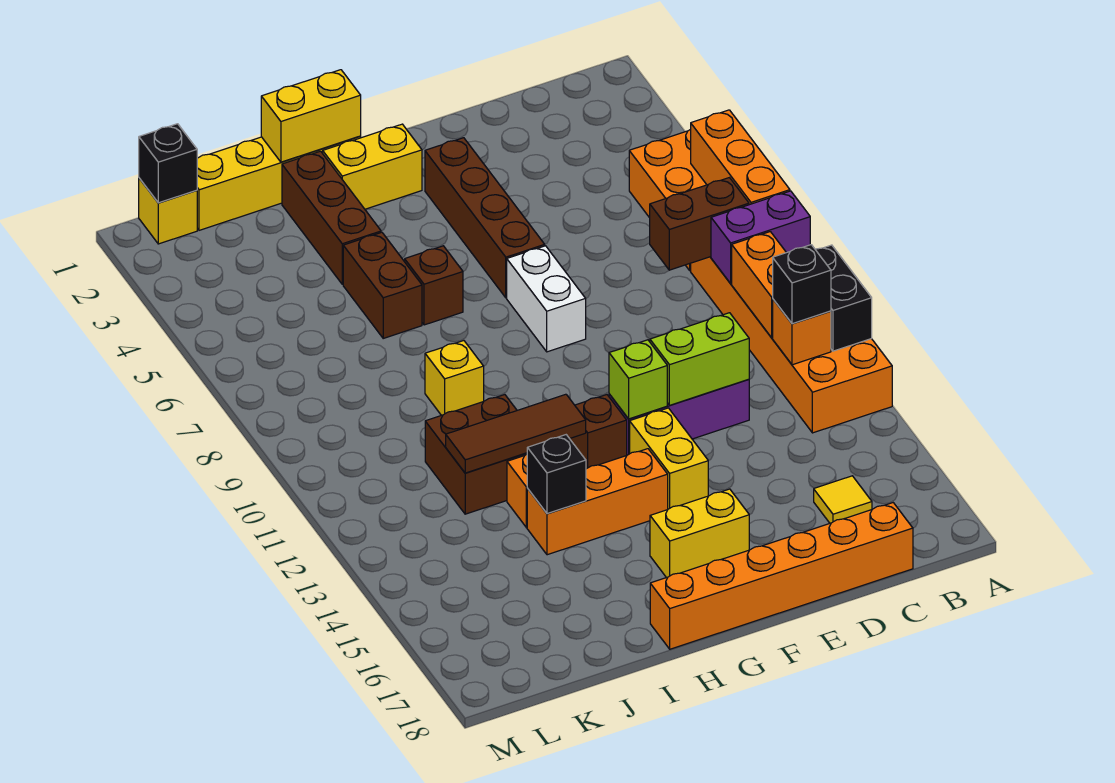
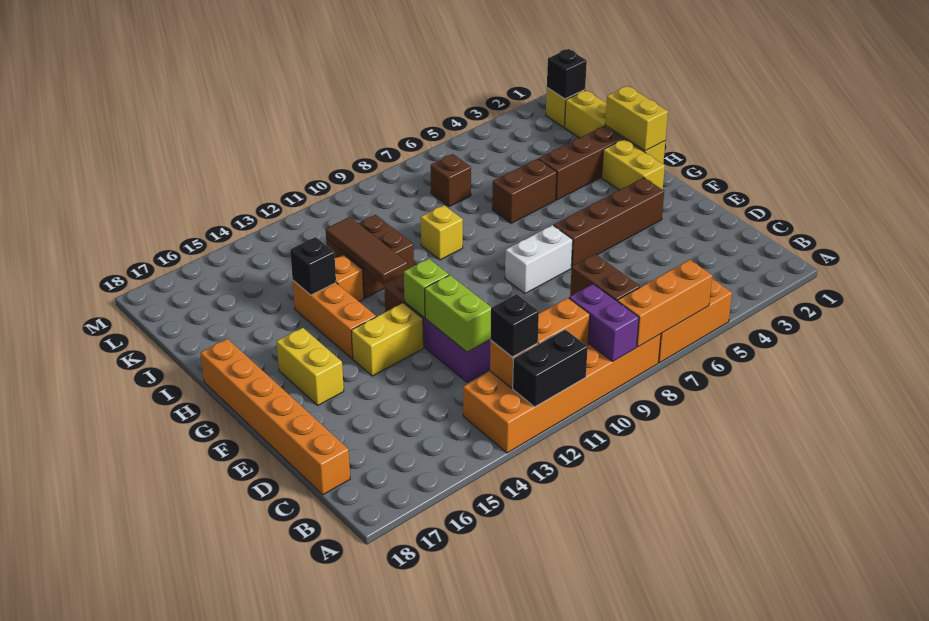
yellow 1x1 tile [814,476,872,523] -> none
brown 1x1 brick [405,246,463,325] -> brown 1x1 brick moved to [431,154,471,207]

